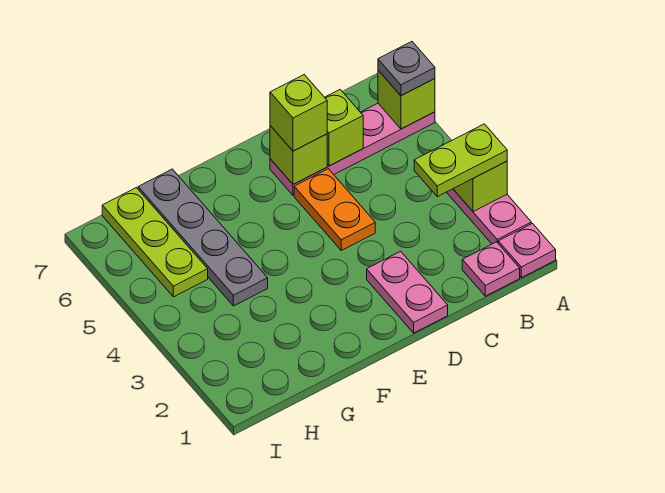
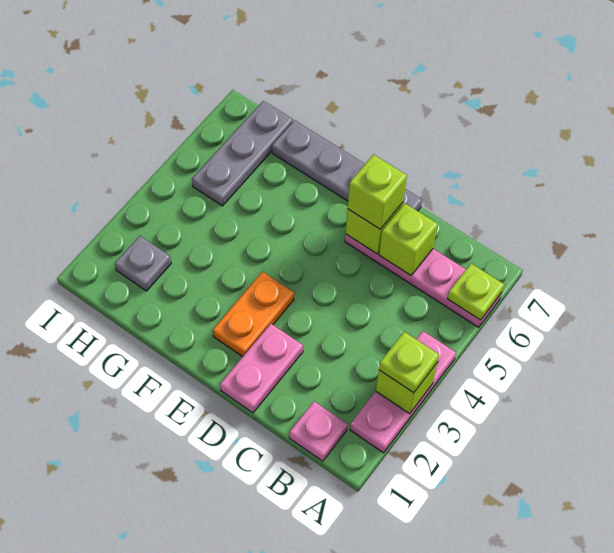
pink 1x1 plate [498,224,556,278] -> none
lime 1x2 plate [414,124,507,197] -> lime 1x1 plate [379,332,439,393]
lime 1x1 brick [378,70,435,129] -> lime 1x1 plate [447,264,504,320]
grey 1x1 plate [378,42,435,96] -> grey 1x1 plate moved to [115,236,171,291]
orange 1x2 plate [294,169,375,250] -> orange 1x2 plate moved to [213,272,294,357]
grey 1x4 plate [138,169,268,306] -> grey 1x4 plate turned to [272,120,422,211]
lime 1x3 plate [102,188,208,297] -> grey 1x3 plate [192,101,293,206]

